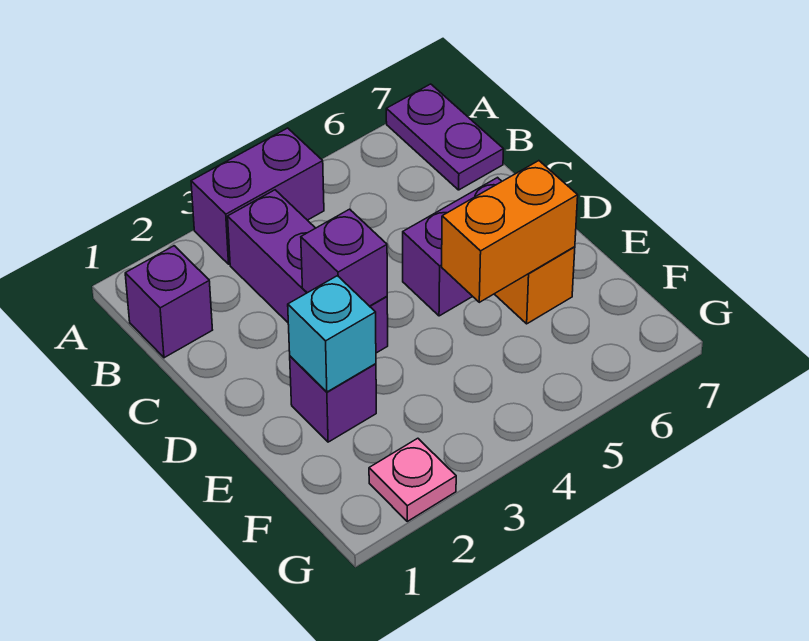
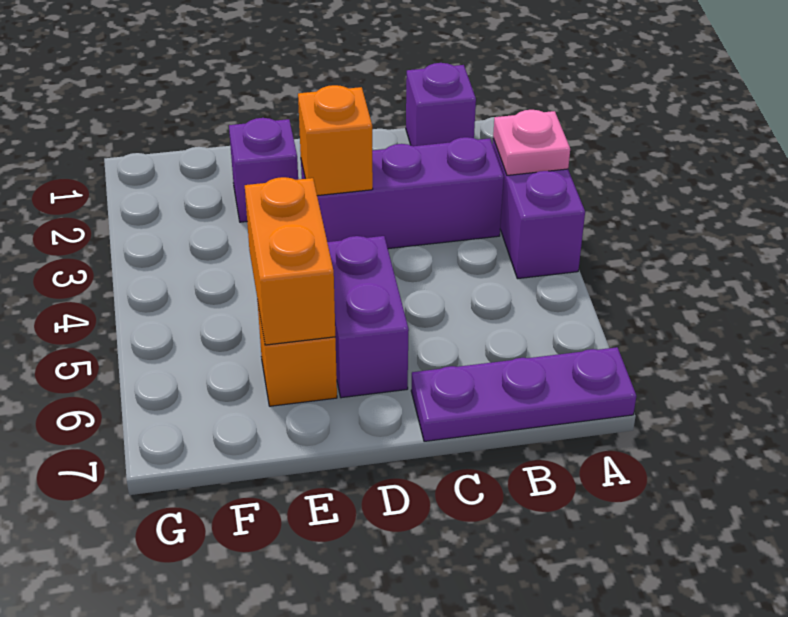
purple 1x2 plate [386,84,503,190] -> purple 1x3 plate [411,347,636,441]
purple 1x1 brick [301,209,387,306] -> orange 1x1 brick [298,85,373,196]
cyan 1x1 brick [288,276,376,392] -> none
pink 1x1 plate [369,438,456,521] -> pink 1x1 plate moved to [493,110,570,175]

